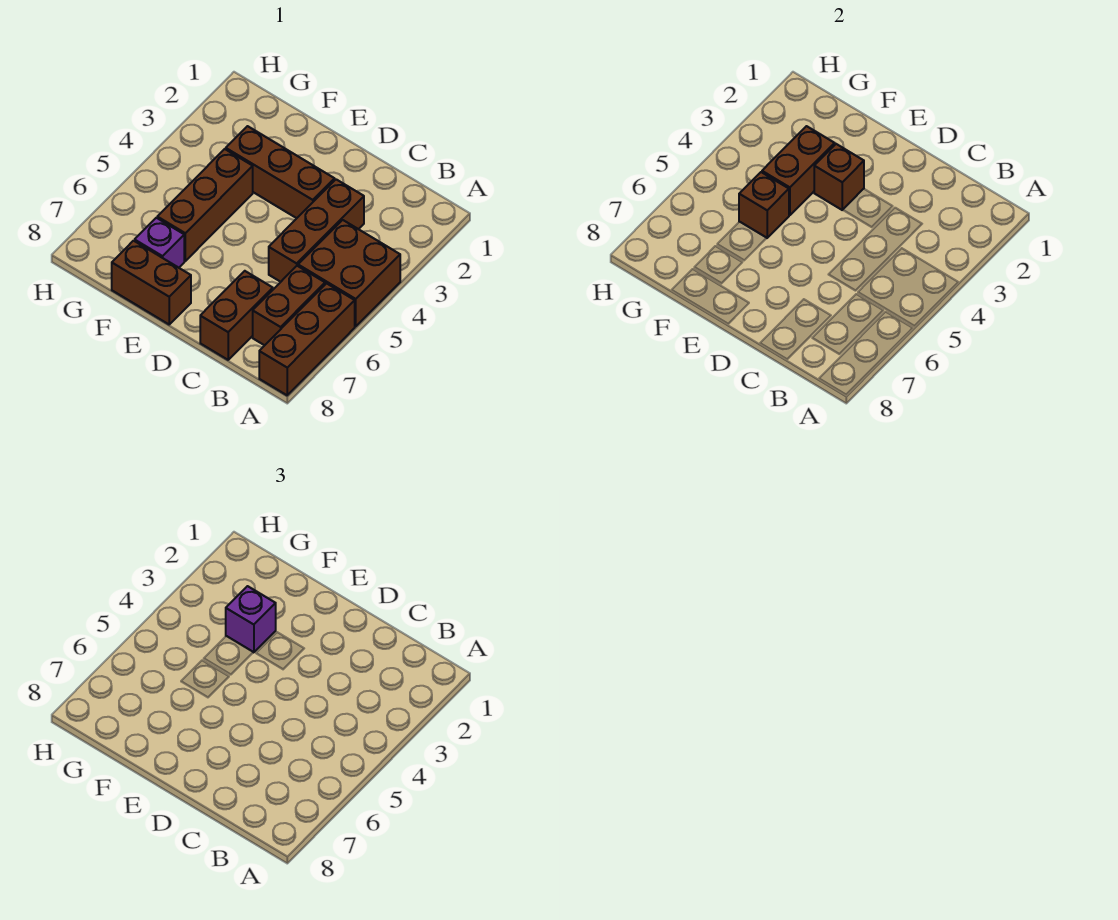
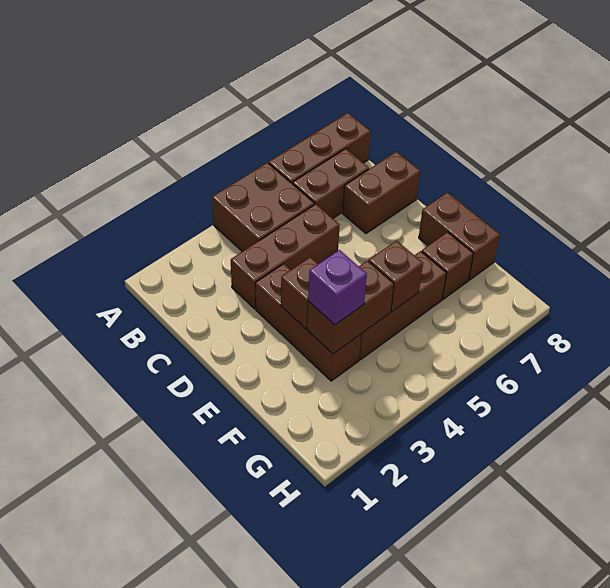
purple 1x1 brick [135,218,184,268] -> brown 1x1 brick [422,232,473,299]

